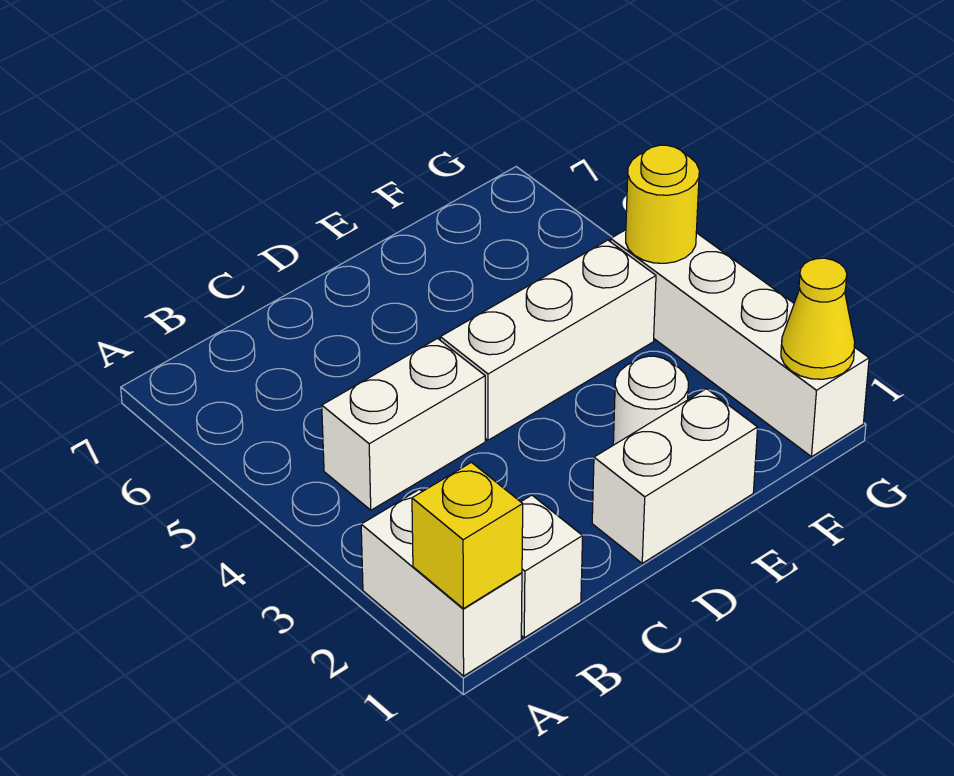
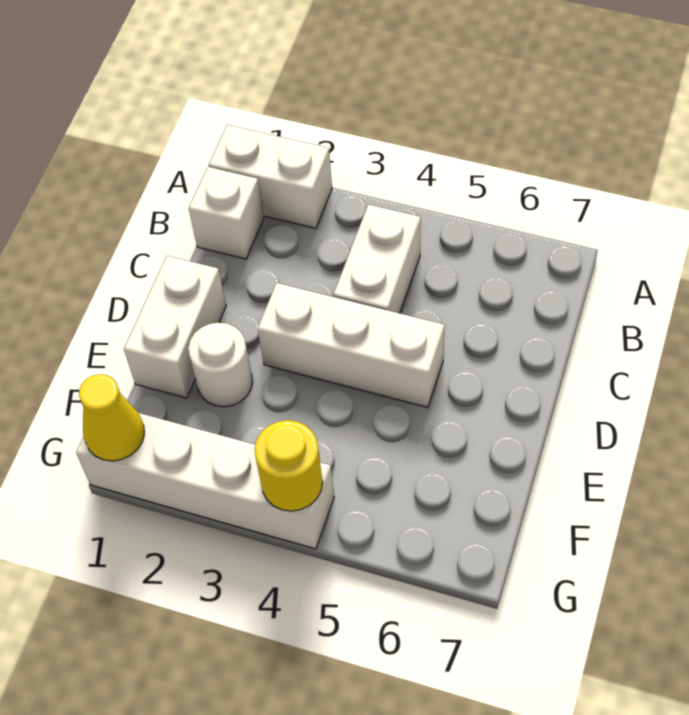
yellow 1x1 brick [412,462,523,609] -> none
white 1x3 brick [440,240,656,440] -> white 1x3 brick turned to [258,283,445,407]

